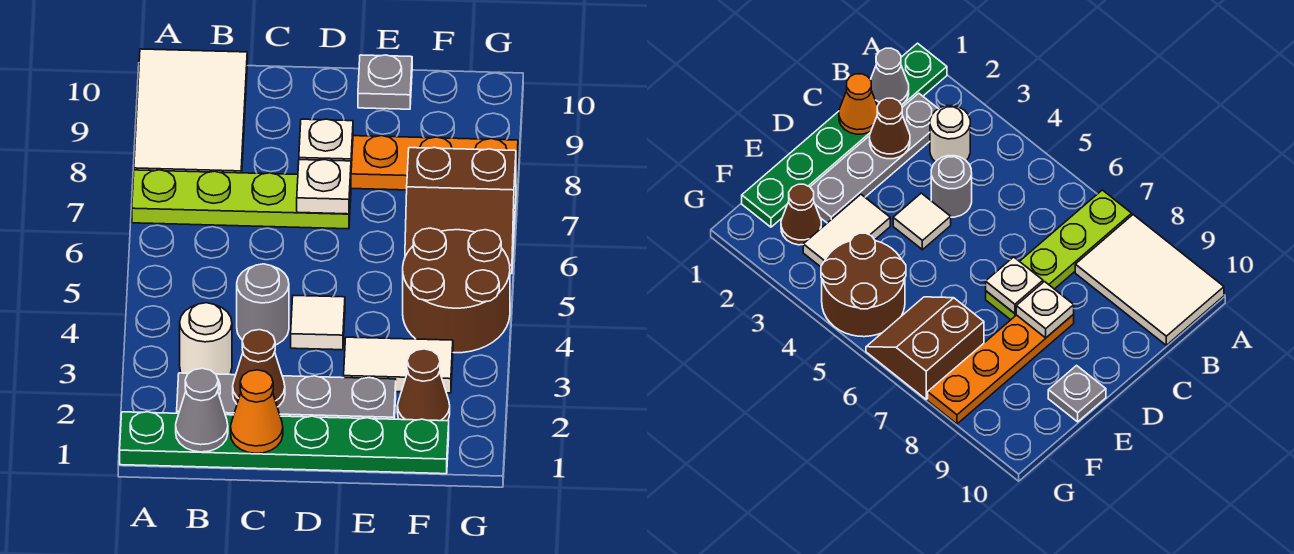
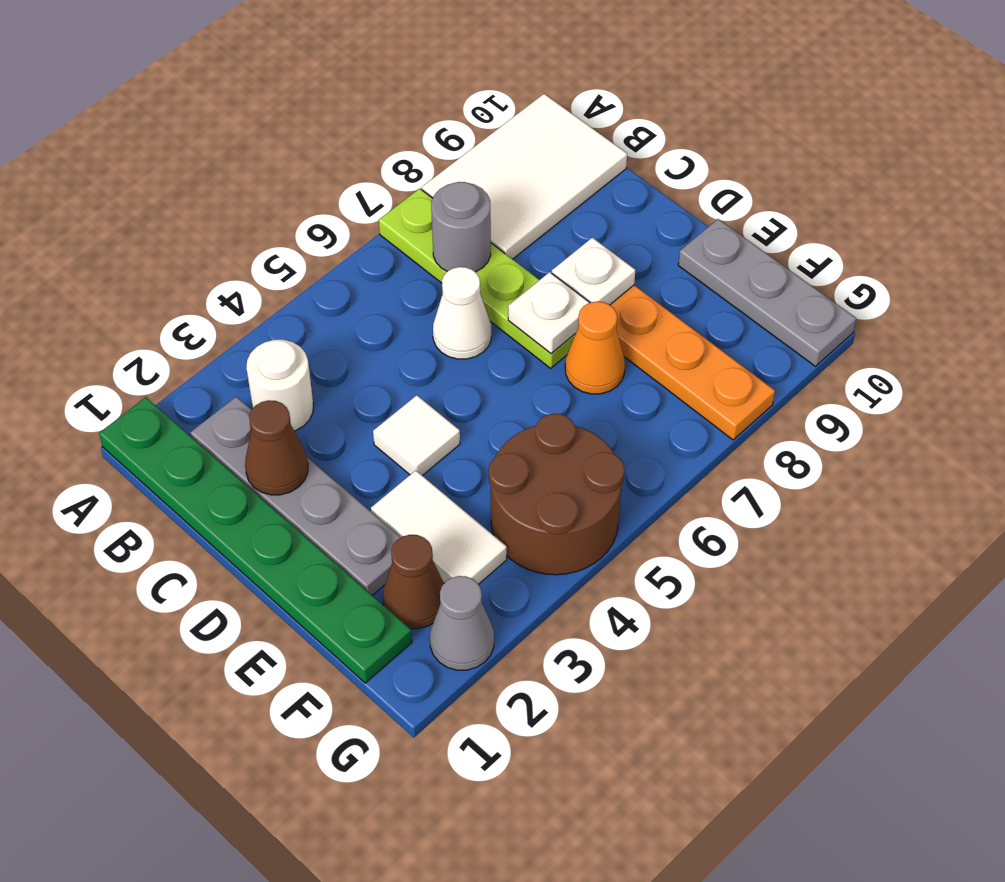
grey 1x1 cone [176,368,228,452] -> grey 1x1 cone moved to [430,576,494,670]
orange 1x1 cone [231,370,283,453] -> orange 1x1 cone moved to [565,302,625,394]
grey 1x1 round brick [237,264,289,345] -> grey 1x1 round brick moved to [431,182,491,272]
none -> white 1x1 cone [433,267,491,359]
grey 1x1 plate [358,55,412,109] -> grey 1x3 plate [678,219,856,366]
brown 2x2 slope [405,148,516,274] -> none

